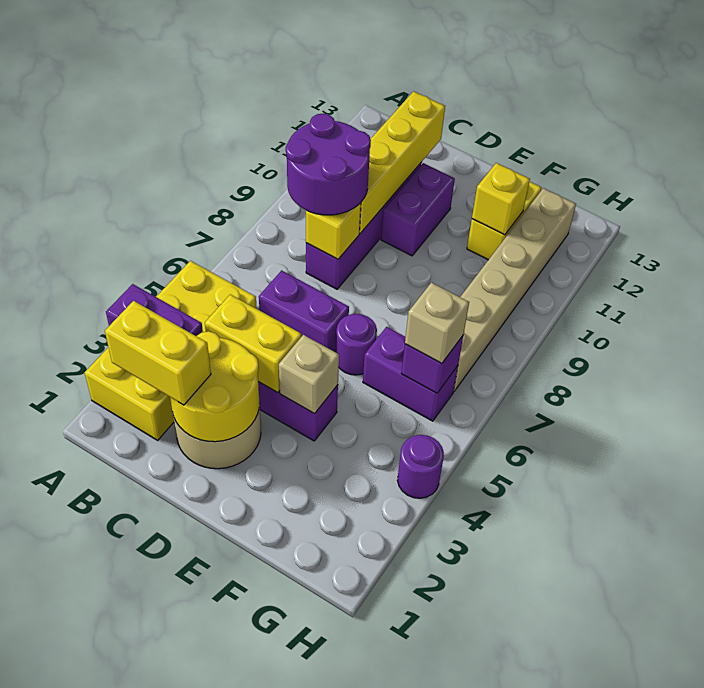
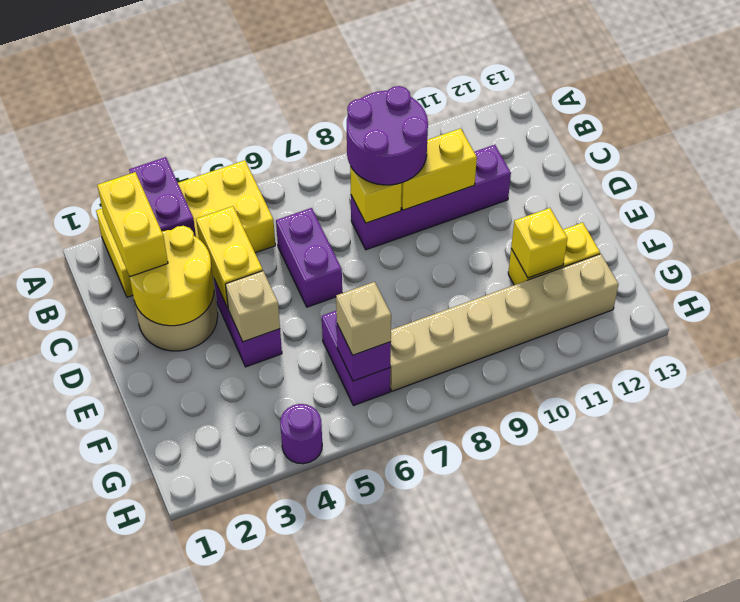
yellow 1x4 brick [359,91,445,233] -> yellow 1x2 brick [401,128,477,210]
purple 1x2 brick [381,163,455,256] -> none
purple 1x1 round brick [336,314,377,375] -> none

